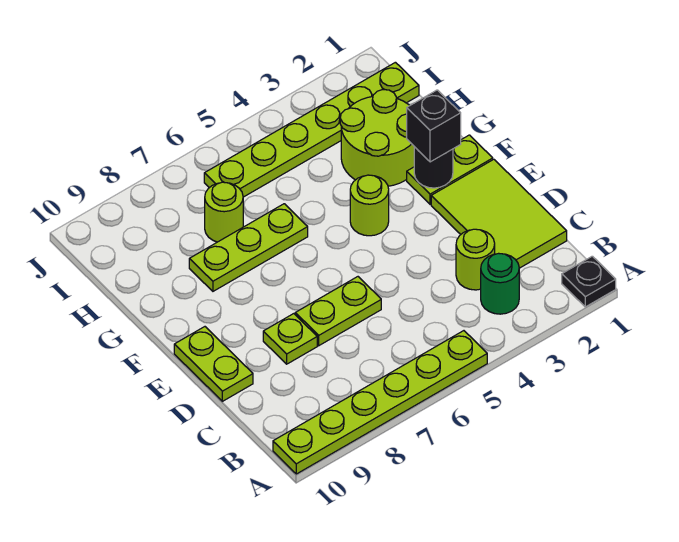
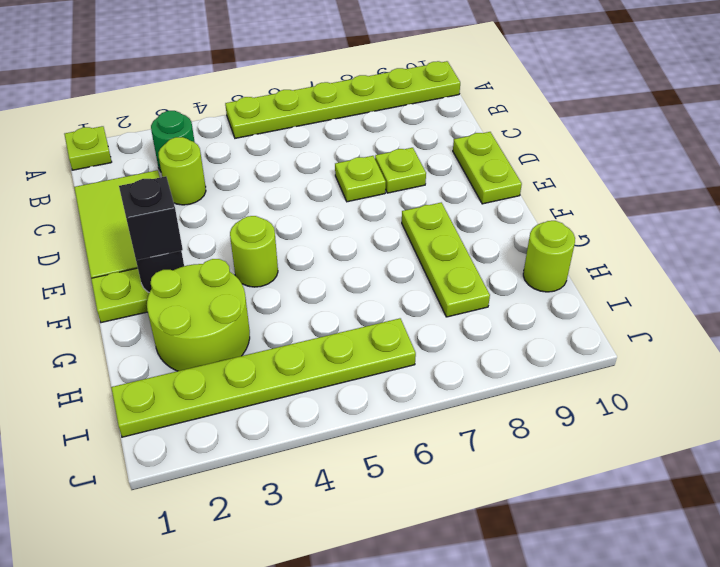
black 1x1 plate [562,256,616,307] -> lime 1x1 plate [64,126,112,170]
lime 1x2 plate [295,277,381,346] -> lime 1x1 plate [335,156,386,202]
lime 1x3 plate [189,204,308,291] -> lime 1x3 plate turned to [402,203,490,317]
lime 1x1 round brick [205,182,243,242] -> lime 1x1 round brick moved to [523,221,575,292]

